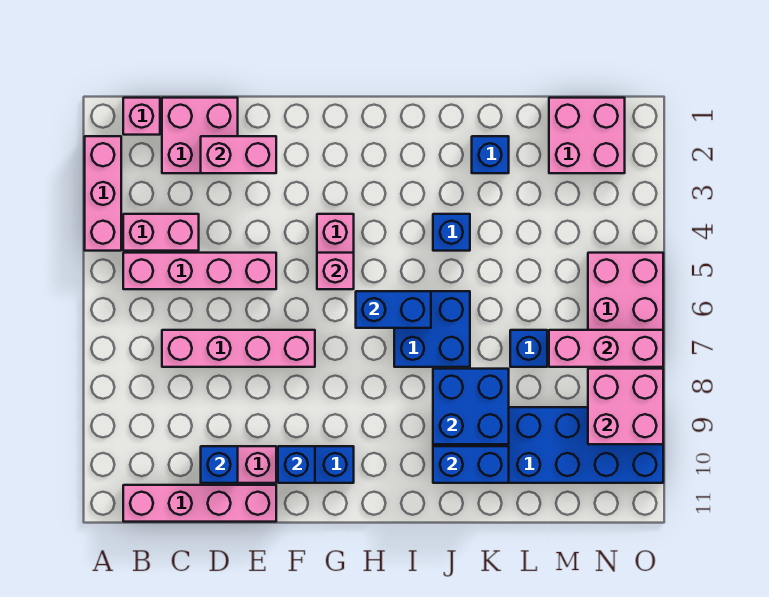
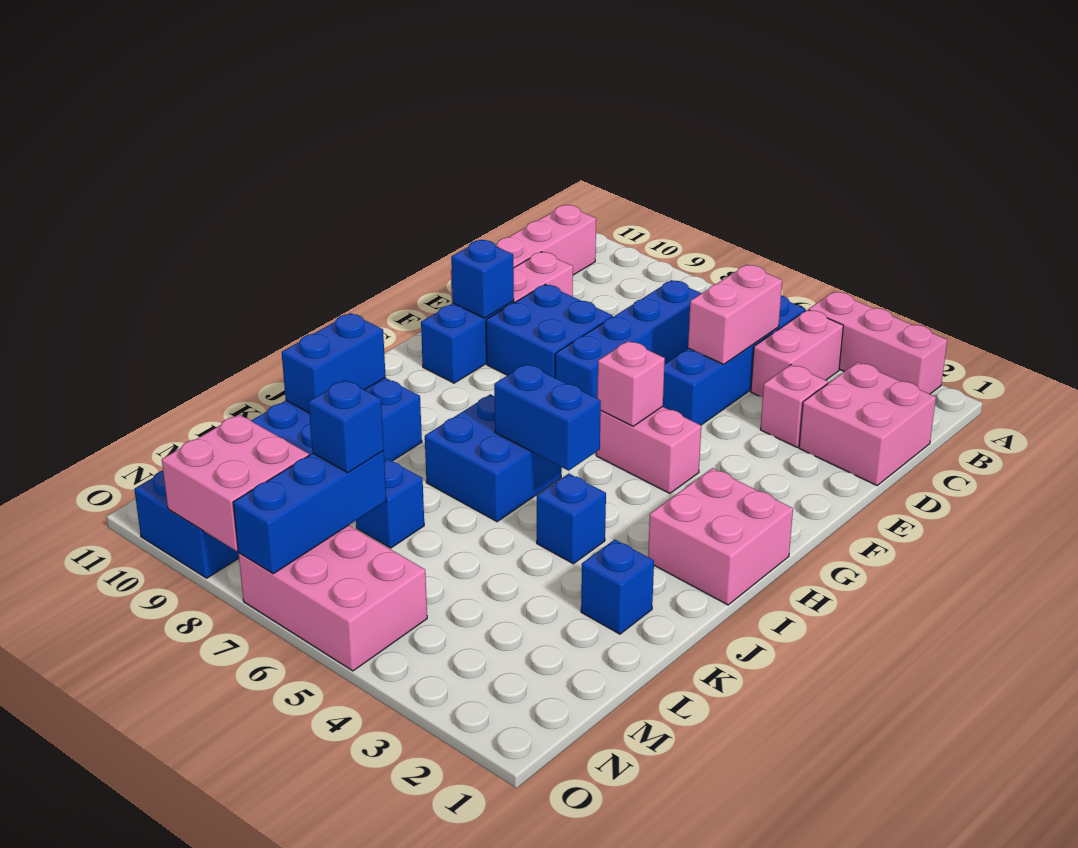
pink 1x1 brick [123,98,160,135] -> pink 1x1 brick moved to [760,365,828,447]
pink 1x4 brick [123,253,276,289] -> blue 1x4 brick [662,295,806,425]
pink 1x4 brick [162,330,315,367] -> blue 1x4 brick [555,280,701,398]
pink 1x2 brick [201,136,276,173] -> pink 1x2 brick moved to [688,265,782,364]
blue 1x1 brick [201,446,238,483] -> blue 1x1 brick moved to [308,380,384,473]
blue 1x2 brick [356,291,431,328] -> blue 1x2 brick turned to [494,364,601,471]
blue 2x2 brick [433,369,509,444] -> blue 2x2 brick moved to [486,284,613,378]
pink 2x2 brick [549,98,625,173] -> pink 2x2 brick moved to [648,468,793,605]
pink 1x3 brick [549,330,663,367] -> blue 1x3 brick [233,451,386,574]

